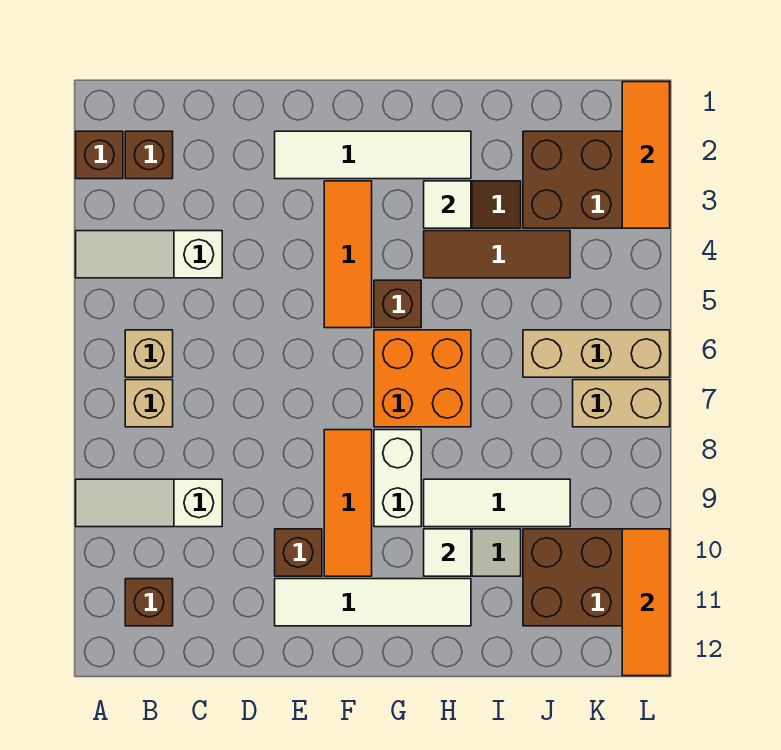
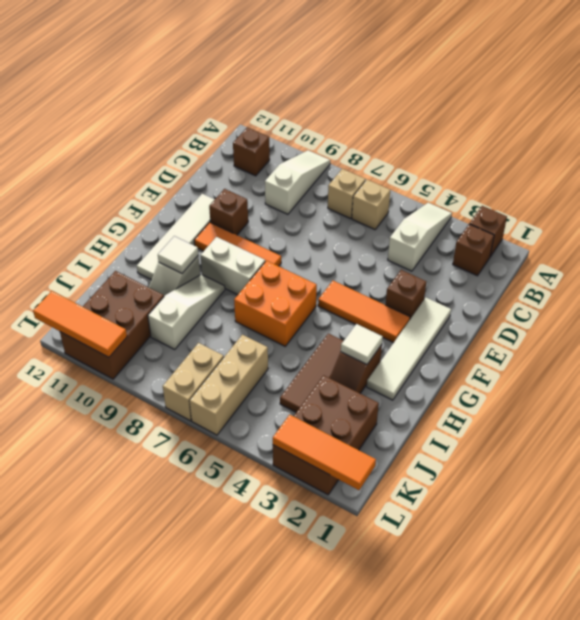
brown 1x1 brick [374,280,421,328] -> brown 1x1 brick moved to [385,270,426,319]
white 1x3 tile [424,479,570,527] -> white 1x3 slope [148,274,225,349]

